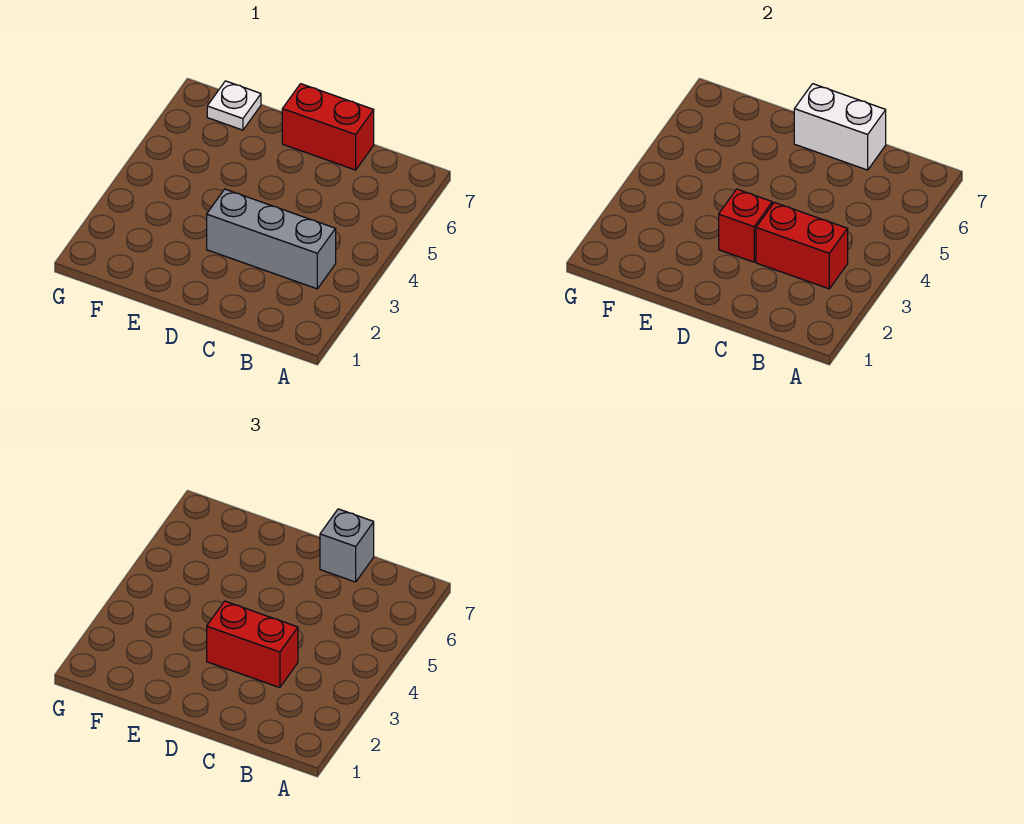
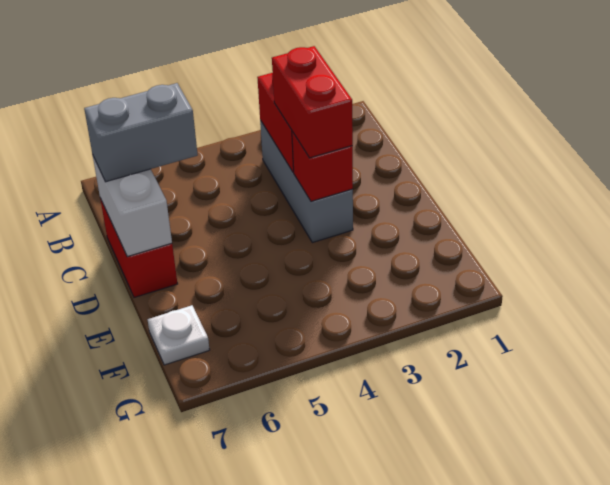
grey 1x1 brick [320,509,374,582] -> grey 1x2 brick [84,83,198,182]

